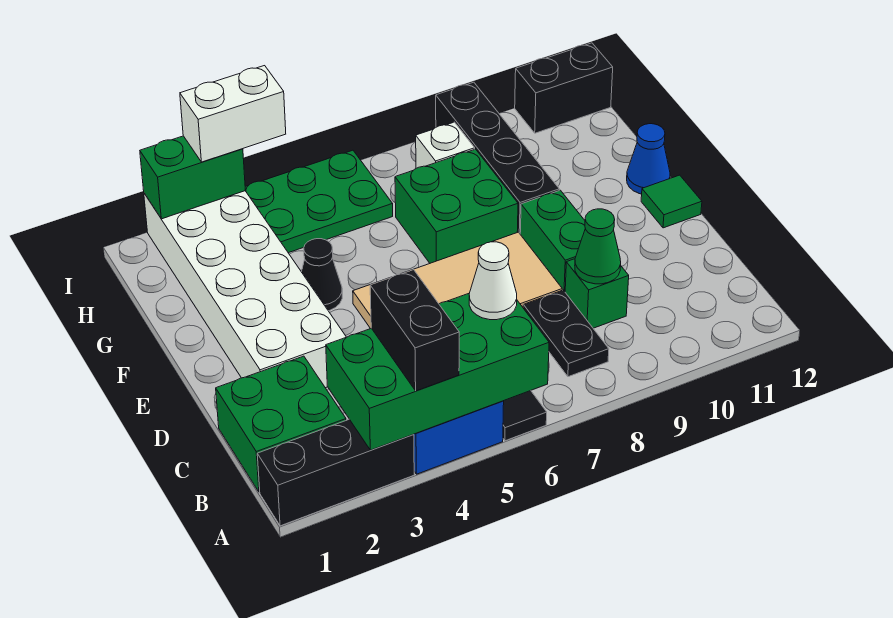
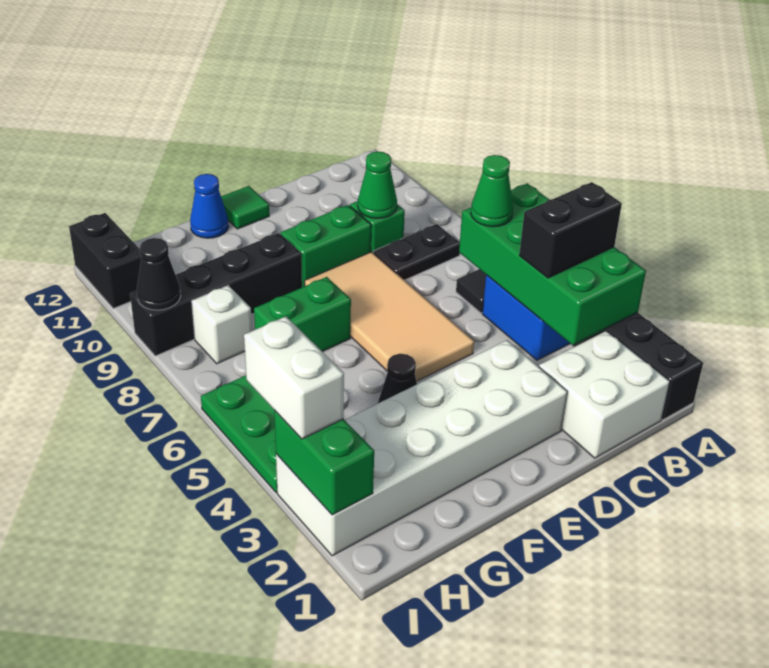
green 2x2 brick [216,356,346,492] -> white 2x2 brick [539,331,670,458]
white 1x1 cone [469,242,517,320] -> green 1x1 cone [471,155,513,227]
green 2x2 brick [395,149,518,263] -> green 1x2 brick [254,277,351,352]
none -> black 1x1 cone [137,238,181,310]

